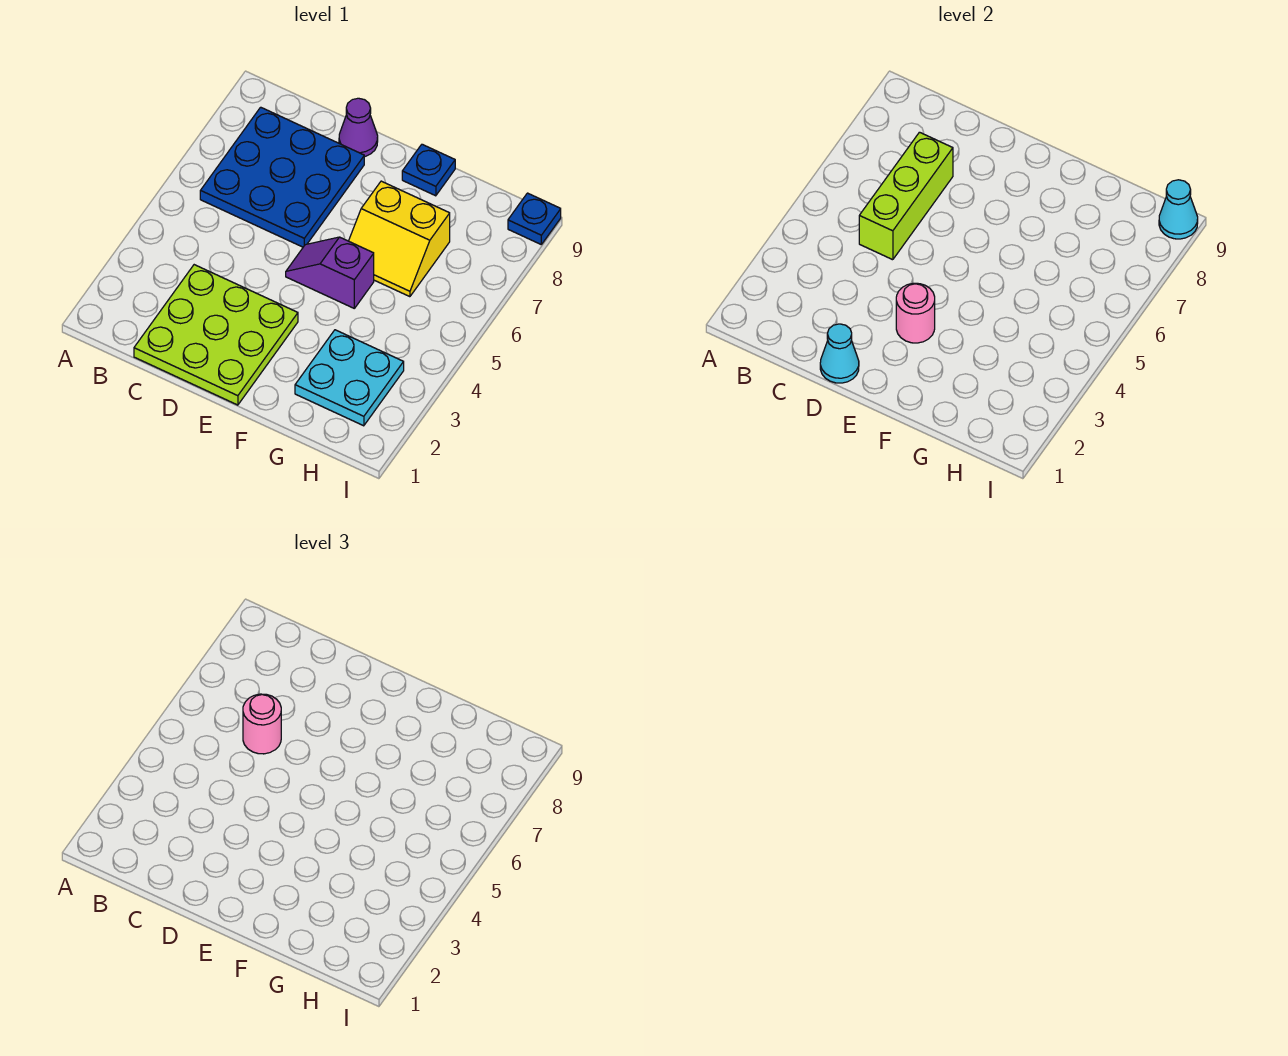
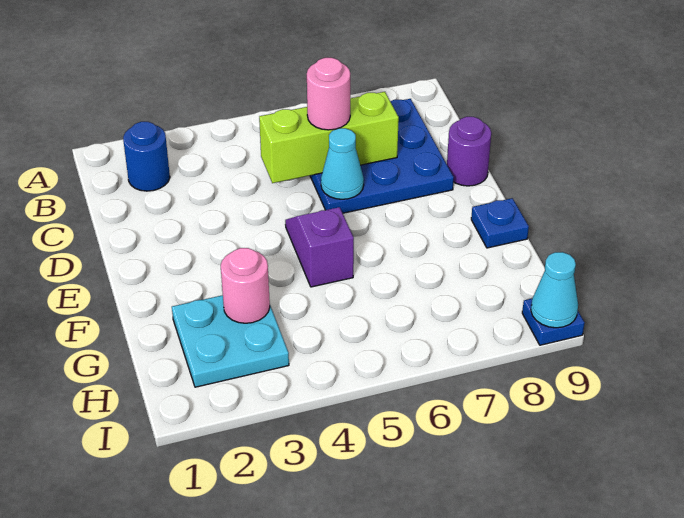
none -> blue 1x1 round brick [123,122,170,191]
lime 3x3 plate [134,265,298,405] -> none
cyan 1x1 cone [820,324,859,383] -> cyan 1x1 cone moved to [321,128,364,199]
purple 1x1 cone [339,98,378,157] -> purple 1x1 round brick [447,117,491,186]
pink 1x1 round brick [896,283,935,343] -> pink 1x1 round brick moved to [221,248,270,323]
yellow 2x2 slope [349,181,450,297] -> none

